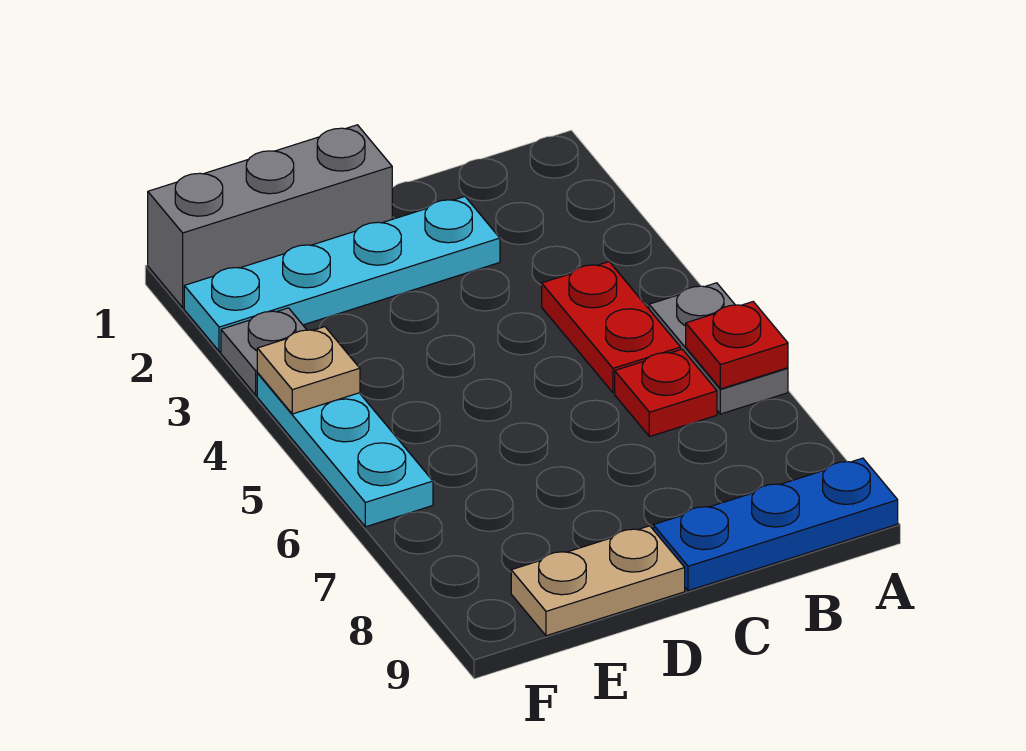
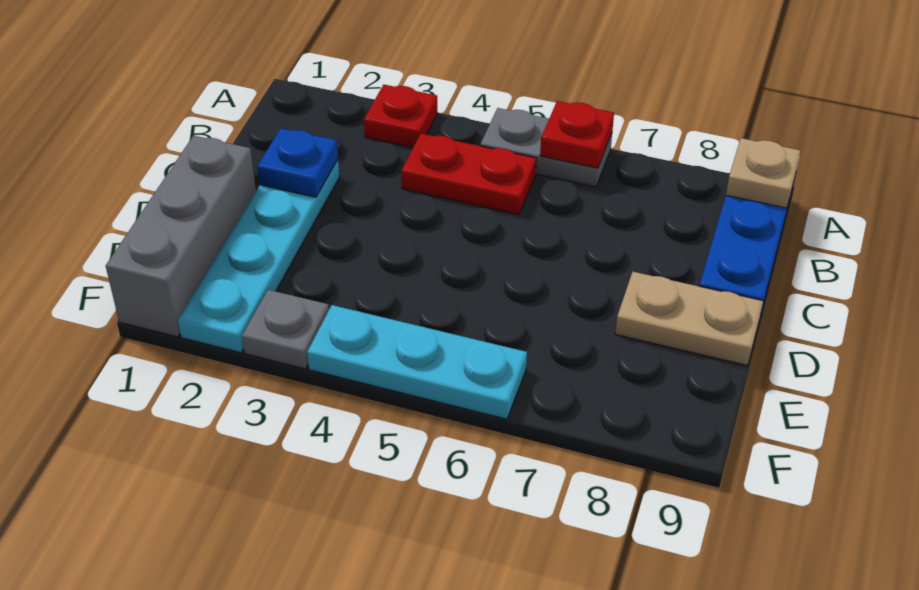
red 1x1 plate [615,349,717,437] -> red 1x1 plate moved to [364,85,438,148]
none -> blue 1x1 plate [257,128,338,197]
tan 1x2 plate [511,526,685,636] -> tan 1x2 plate turned to [615,272,763,366]
tan 1x1 plate [257,327,360,414] -> tan 1x1 plate moved to [726,138,801,208]

